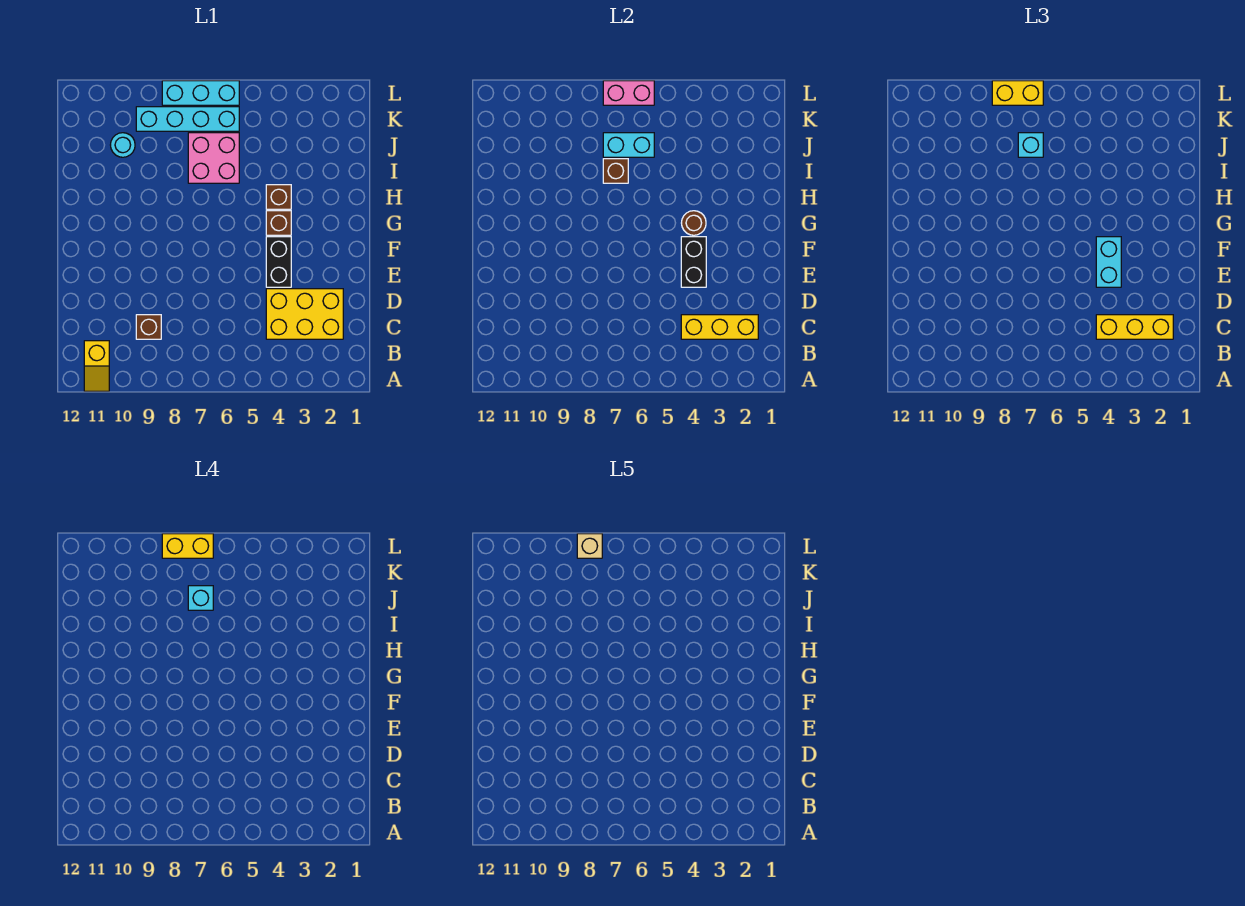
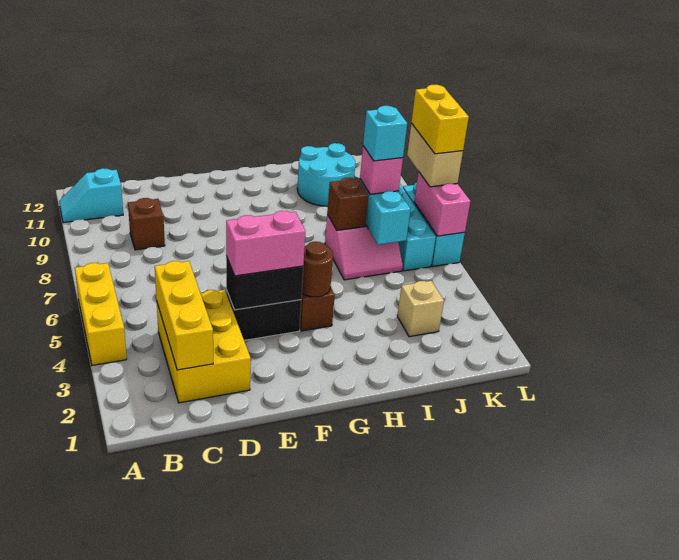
yellow 1x2 slope [84,341,109,391] -> cyan 1x2 slope [59,168,123,223]
yellow 1x3 brick [1096,315,1173,339] -> yellow 1x3 brick moved to [75,263,127,365]
cyan 1x2 brick [1096,237,1121,287] -> pink 1x2 brick [226,211,305,276]
brown 1x1 brick [266,185,291,209] -> none
pink 2x2 brick [188,133,239,183] -> pink 2x2 slope [325,215,403,280]
cyan 1x1 brick [1018,133,1043,157] -> pink 1x1 brick [360,146,403,194]
cyan 1x1 round brick [111,133,135,157] -> cyan 2x2 round brick [297,143,356,207]
yellow 1x2 brick [992,81,1043,105] -> tan 1x2 brick [407,123,463,187]
tan 1x1 brick [577,534,602,558] -> tan 1x1 brick moved to [397,281,444,337]

